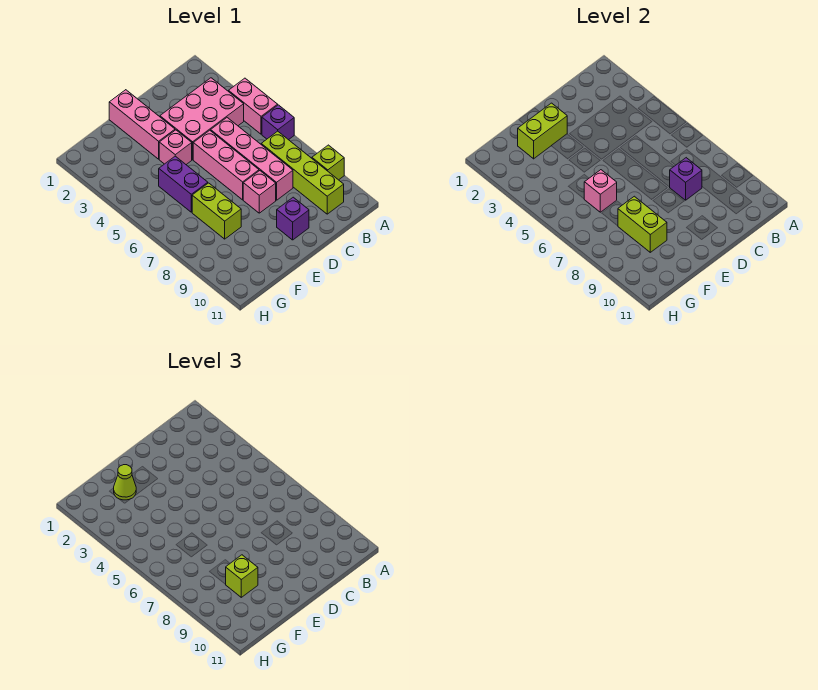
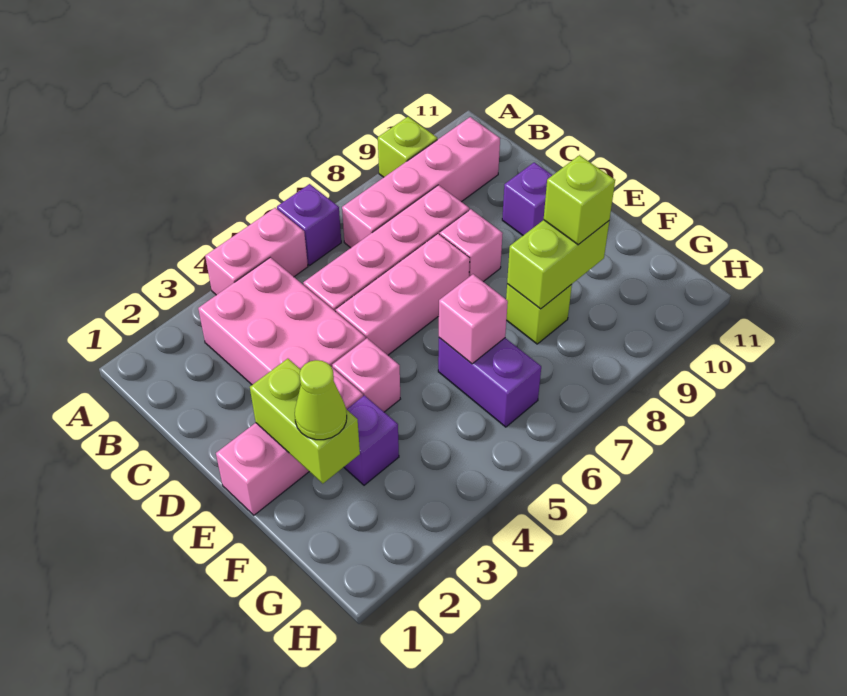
lime 1x4 brick [261,131,344,214] -> pink 1x4 brick [342,117,500,248]
purple 1x1 brick [670,158,702,200] -> purple 1x1 brick moved to [344,395,399,485]
purple 1x2 brick [159,156,208,212] -> purple 1x2 brick turned to [438,338,541,427]
lime 1x2 brick [192,183,241,239] -> lime 1x1 brick [506,284,572,344]

